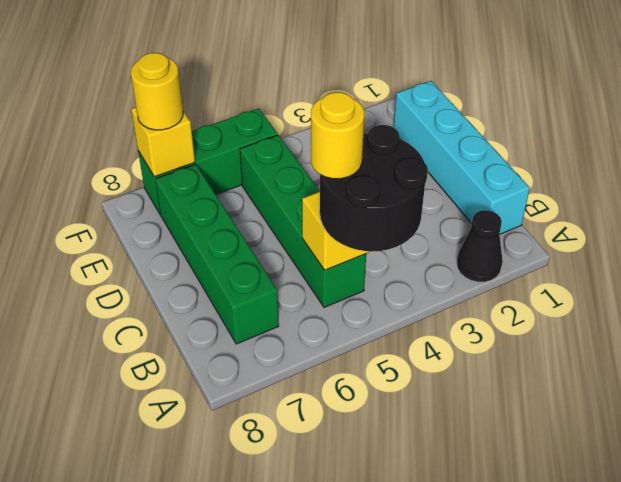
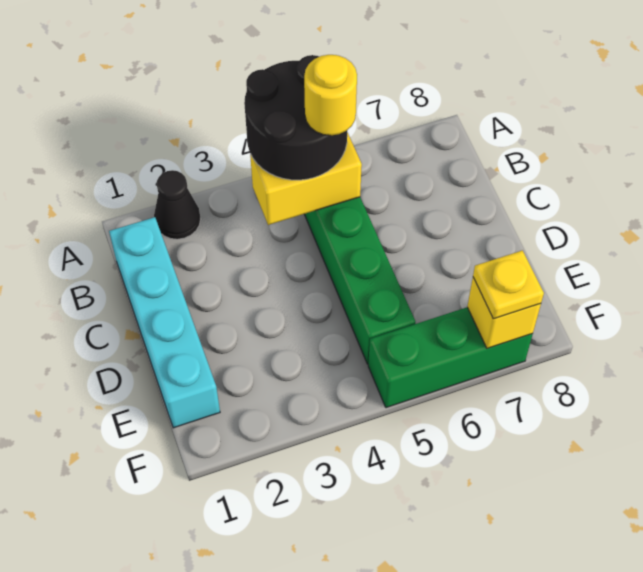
green 1x4 brick [155,164,279,344] -> none
yellow 1x1 round brick [131,53,183,130] -> yellow 1x1 plate [473,250,544,319]

